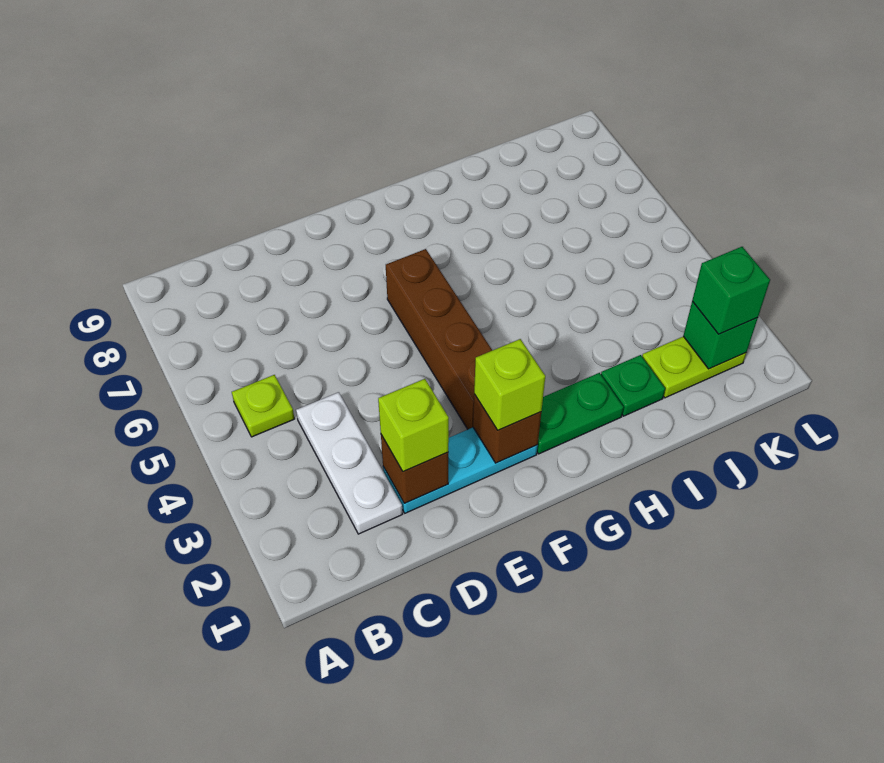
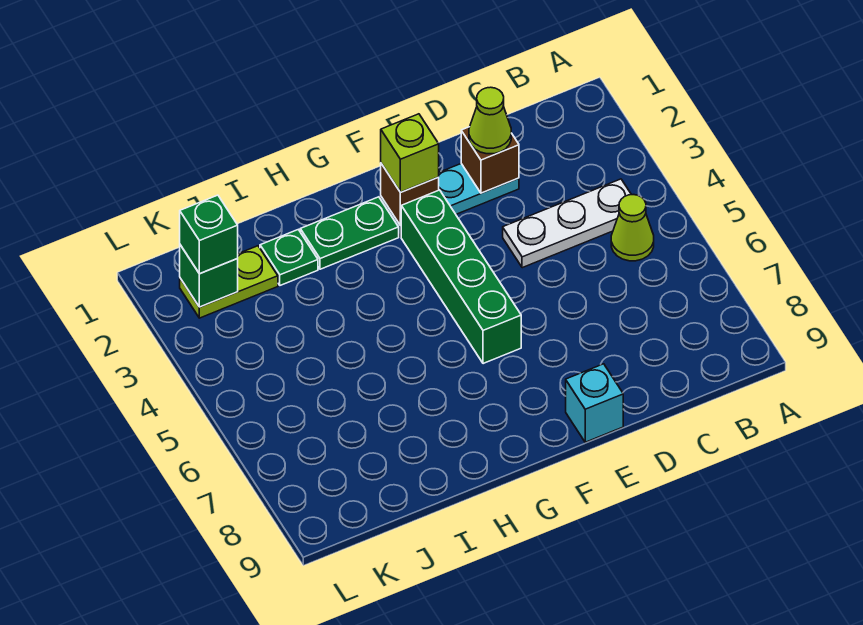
lime 1x1 plate [232,375,294,437] -> lime 1x1 cone [611,195,654,261]
white 1x3 plate [296,392,403,534] -> white 1x3 plate turned to [503,179,631,268]
lime 1x1 brick [378,379,449,472] -> lime 1x1 cone [469,87,511,154]
none -> cyan 1x1 brick [566,364,623,442]
brown 1x4 brick [386,249,492,429] -> green 1x4 brick [401,190,521,364]

